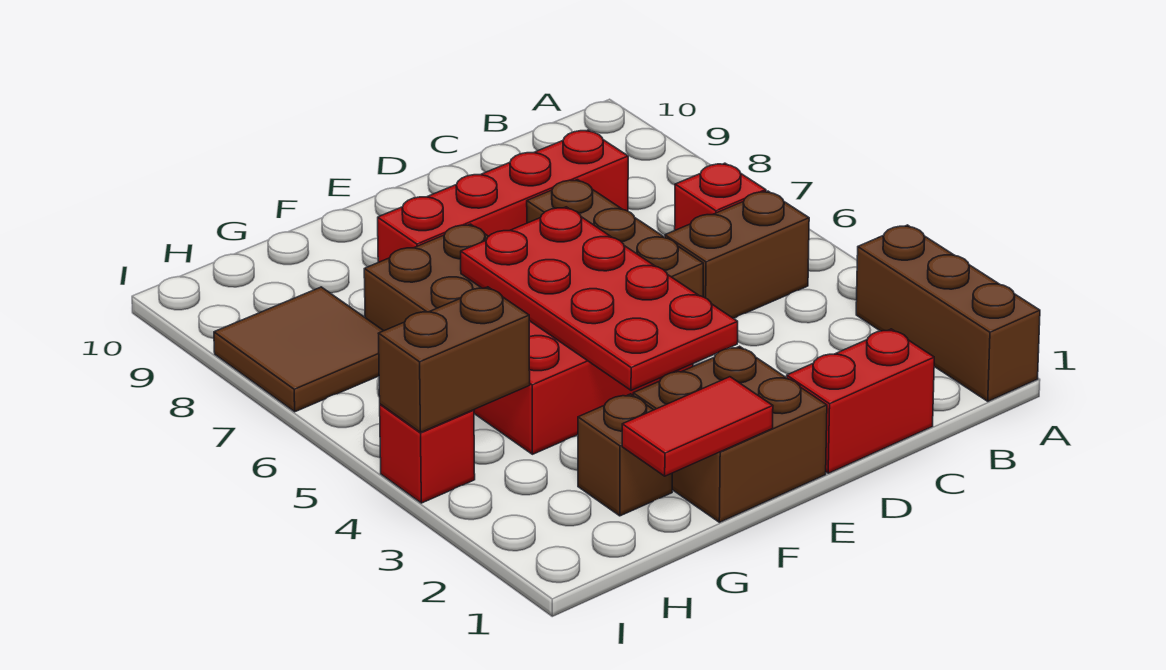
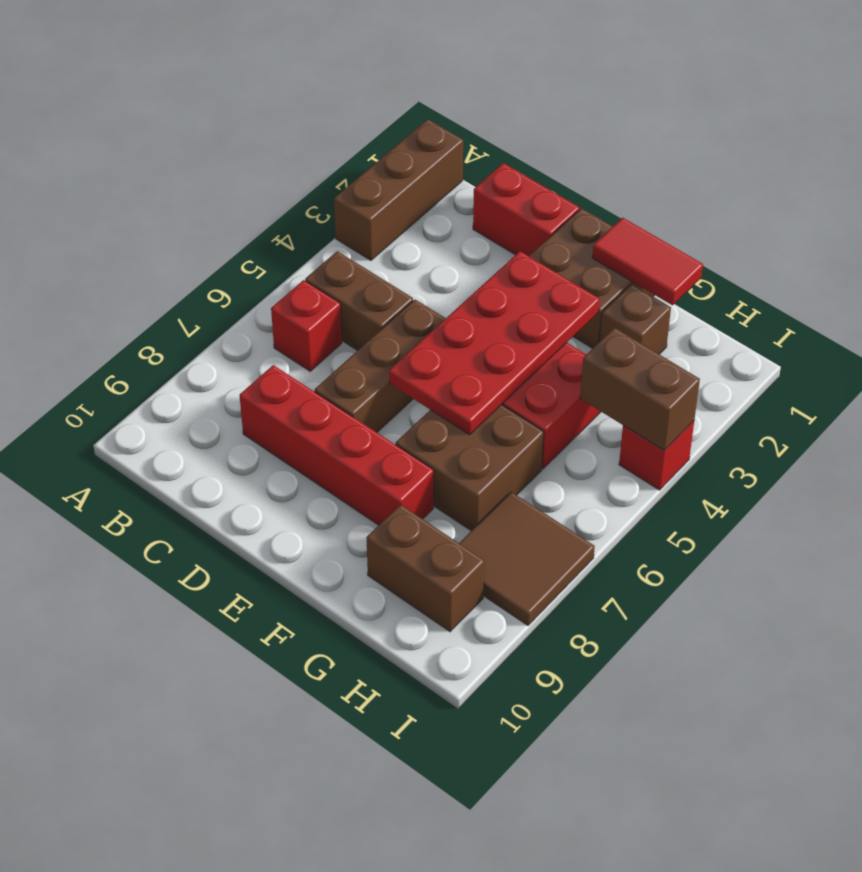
none -> brown 1x2 brick [366,505,484,632]

